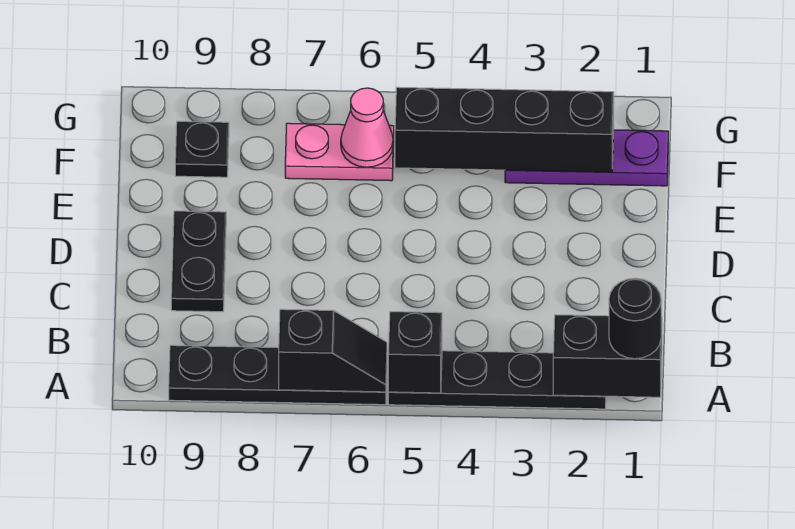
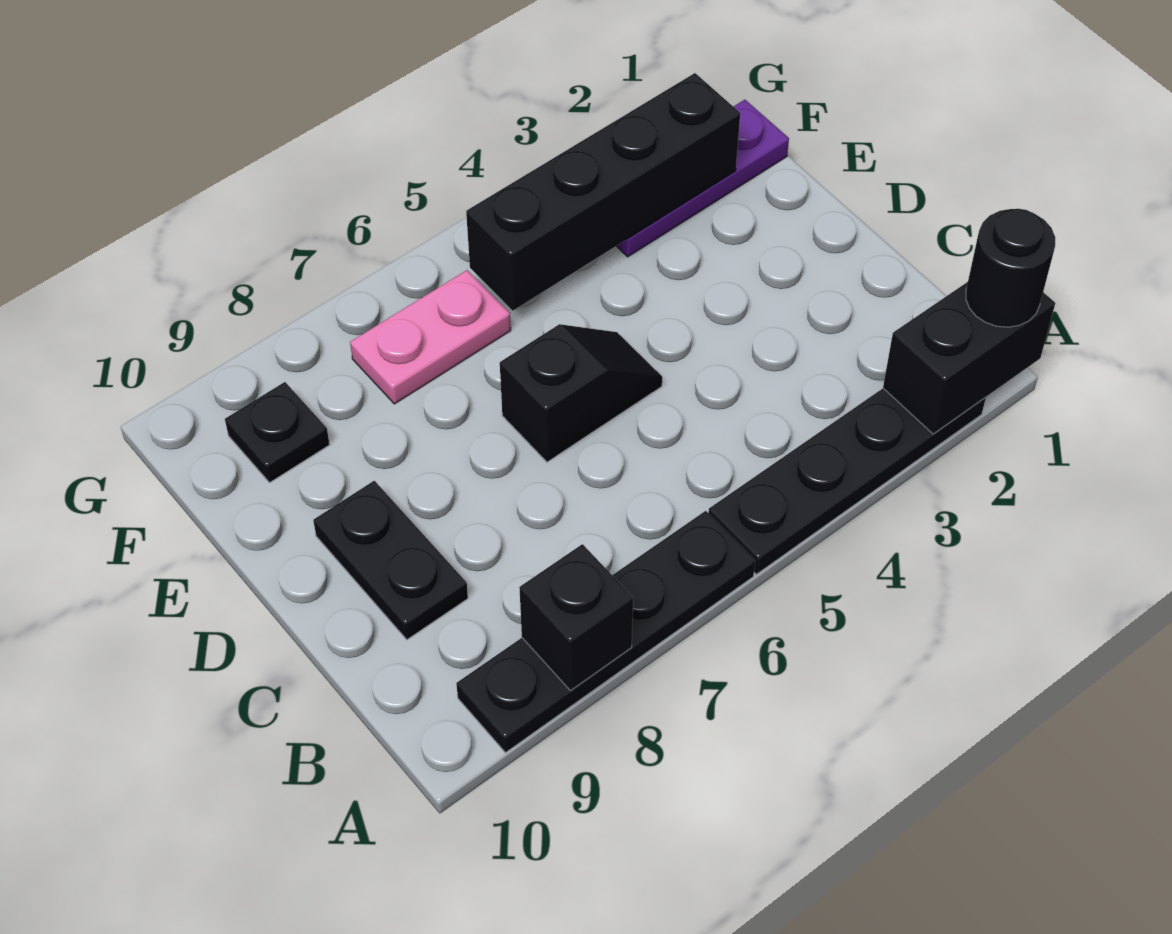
black 1x1 brick [388,312,442,393] -> black 1x1 brick moved to [519,544,633,691]
black 1x2 slope [279,309,387,392] -> black 1x2 slope moved to [500,324,662,462]
pink 1x1 cone [341,88,393,167] -> none

